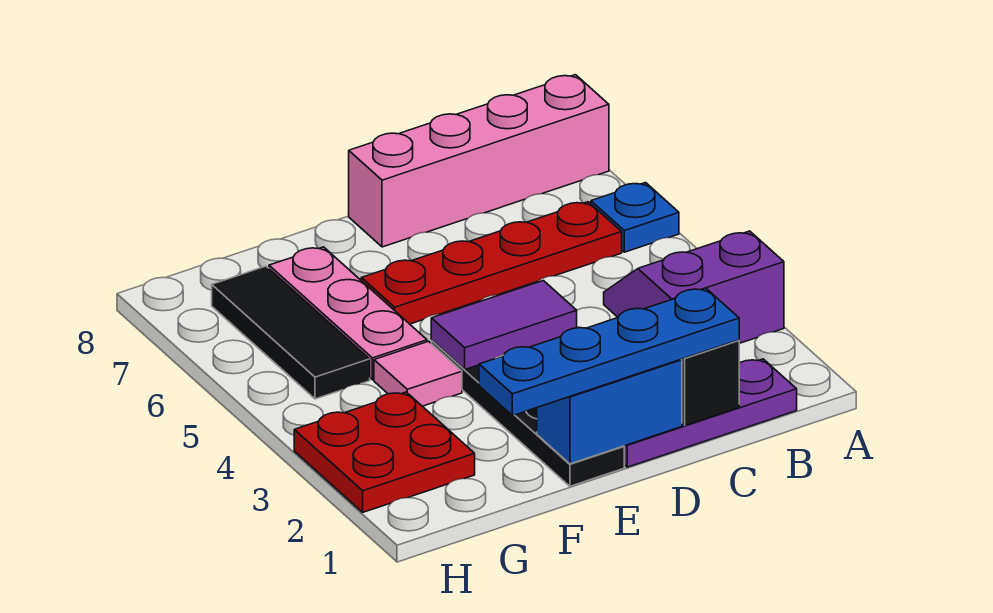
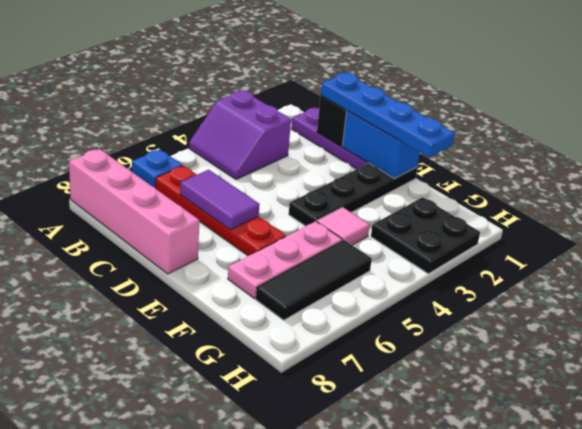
purple 1x2 tile [431,281,577,369] -> purple 1x2 tile moved to [180,170,259,230]
red 2x2 plate [294,392,475,512] -> black 2x2 plate [371,197,480,274]

